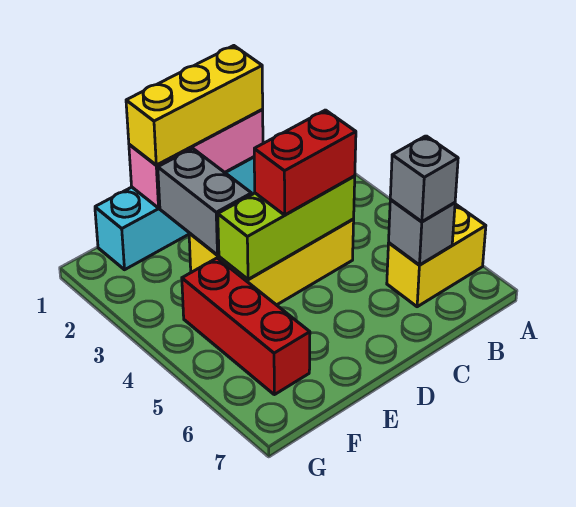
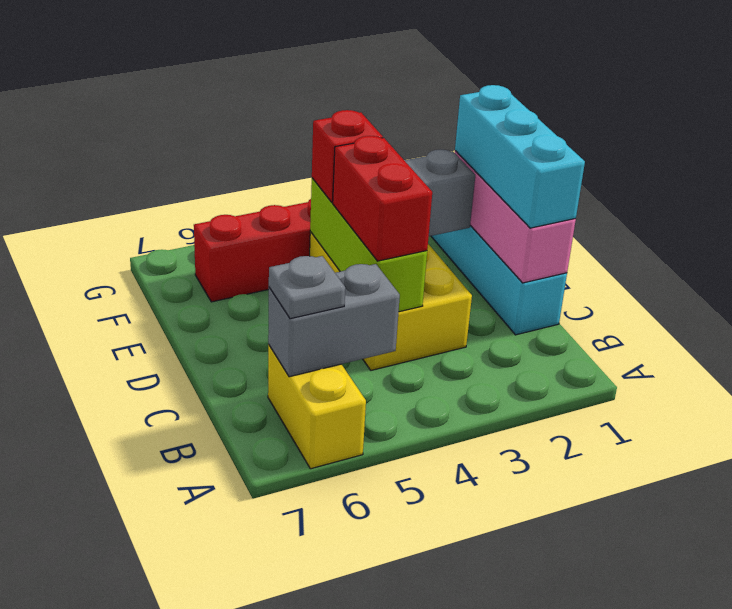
grey 1x1 brick [389,199,455,265] -> grey 1x2 brick [268,264,400,377]
grey 1x1 brick [390,136,458,222] -> grey 1x1 plate [269,256,345,319]
yellow 1x3 brick [126,46,263,165] -> cyan 1x3 brick [455,85,585,228]
none -> red 1x1 brick [312,110,383,203]

